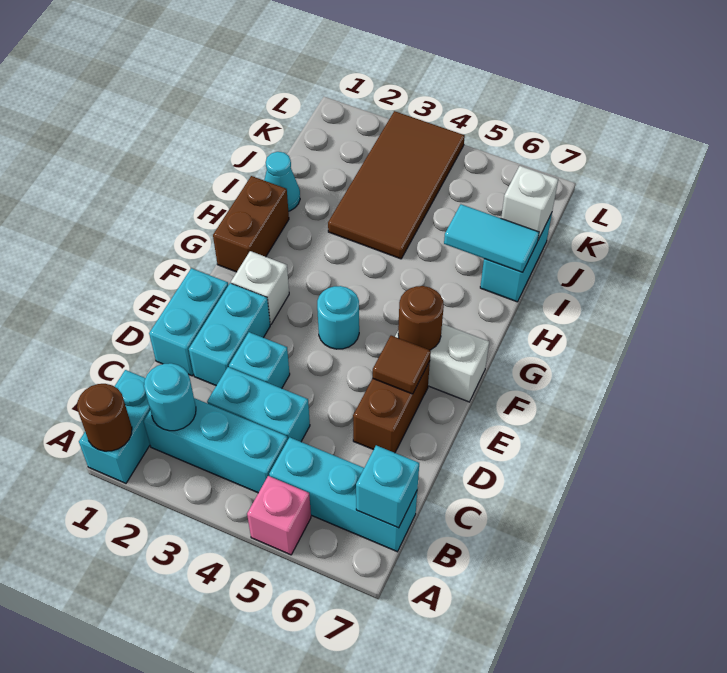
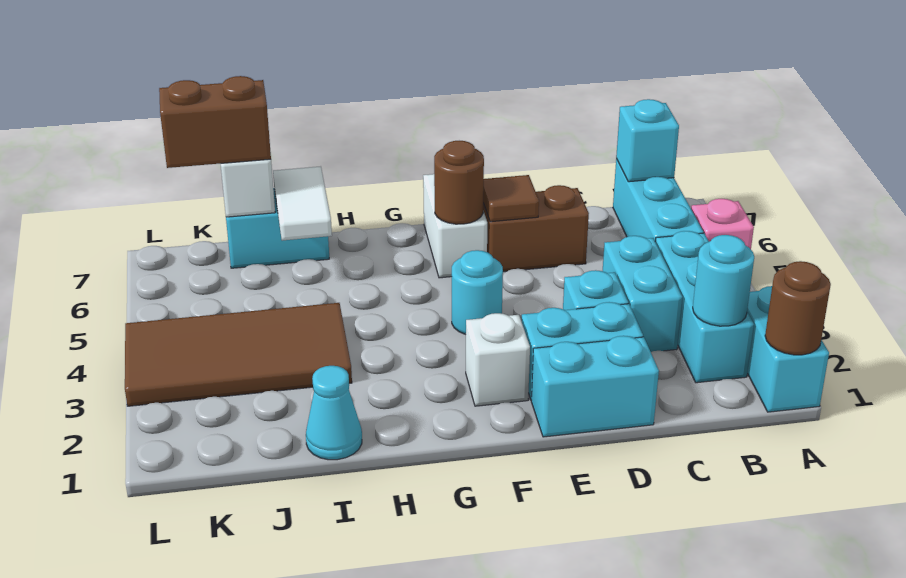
cyan 1x2 brick [79,370,150,483] -> cyan 1x2 brick turned to [747,286,829,412]
brown 1x2 brick [213,176,289,272] -> brown 1x2 brick moved to [159,76,271,168]
cyan 1x2 tile [444,204,539,272] -> white 1x2 tile [273,166,332,241]

